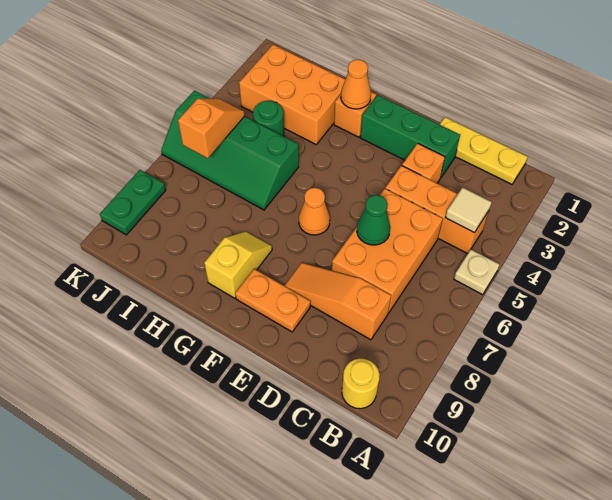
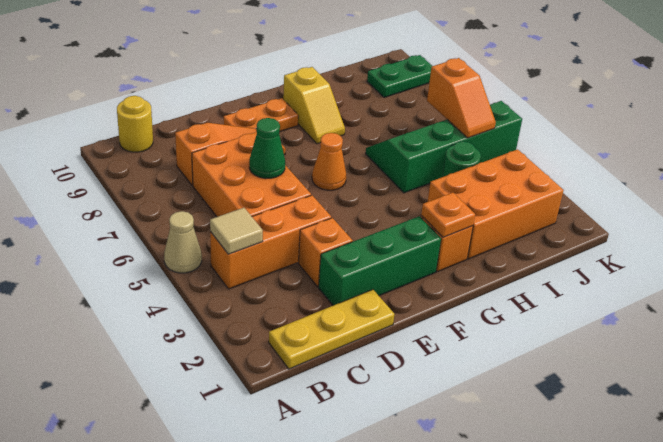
tan 1x1 plate [454,250,500,295] -> tan 1x1 cone [164,211,202,273]
orange 1x1 cone [341,60,371,109] -> orange 1x1 plate [421,193,475,237]
green 1x2 plate [100,170,166,235] -> green 1x2 plate turned to [367,55,432,97]

